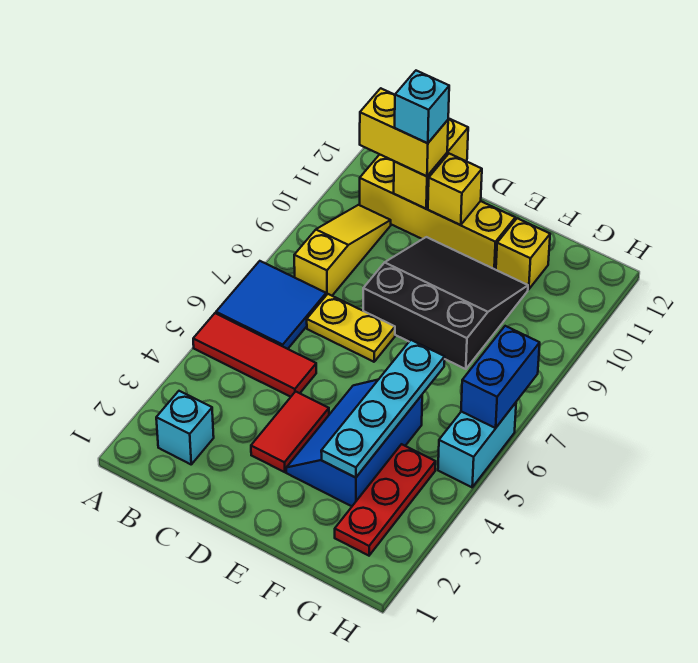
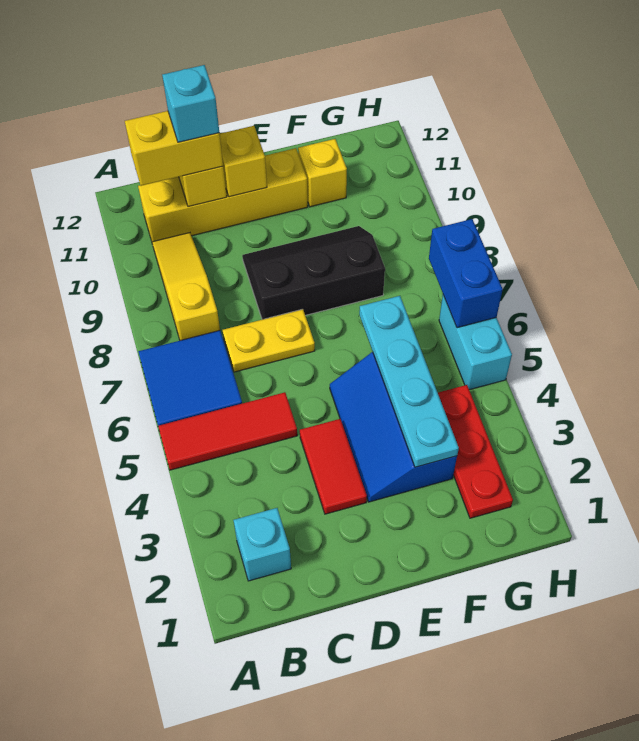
black 3x3 slope [363,237,528,369] -> black 2x3 slope [242,226,385,320]

